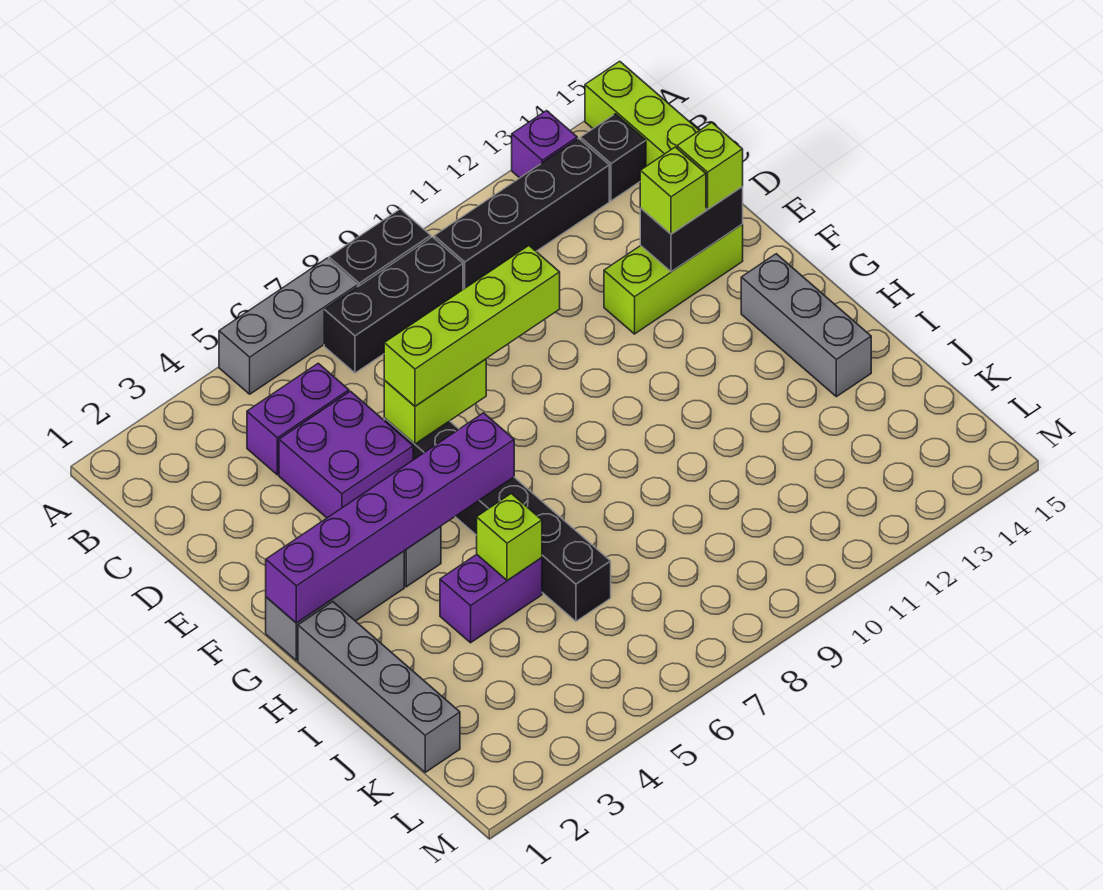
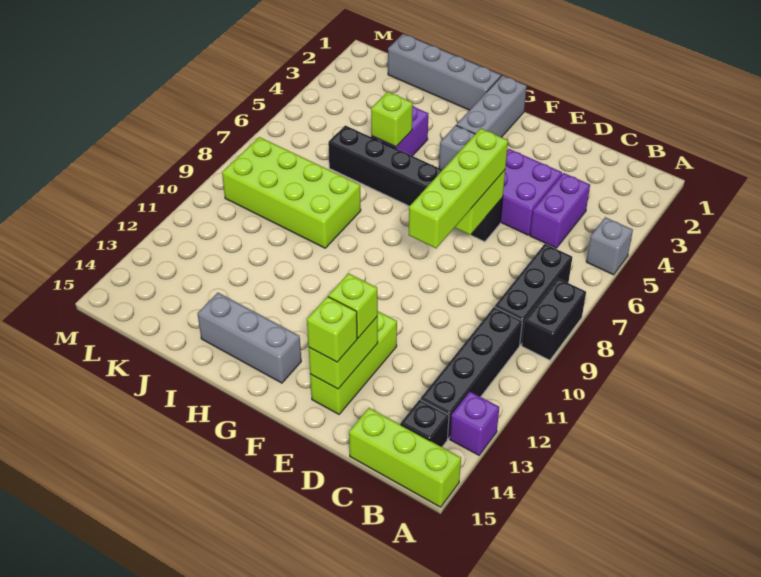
grey 1x3 brick [219,258,358,394] -> grey 1x1 brick [586,217,633,275]
black 1x2 brick [640,187,743,272] -> lime 1x2 brick [309,317,378,389]
purple 1x6 brick [266,413,514,623] -> none
none -> lime 2x4 brick [222,137,361,248]

